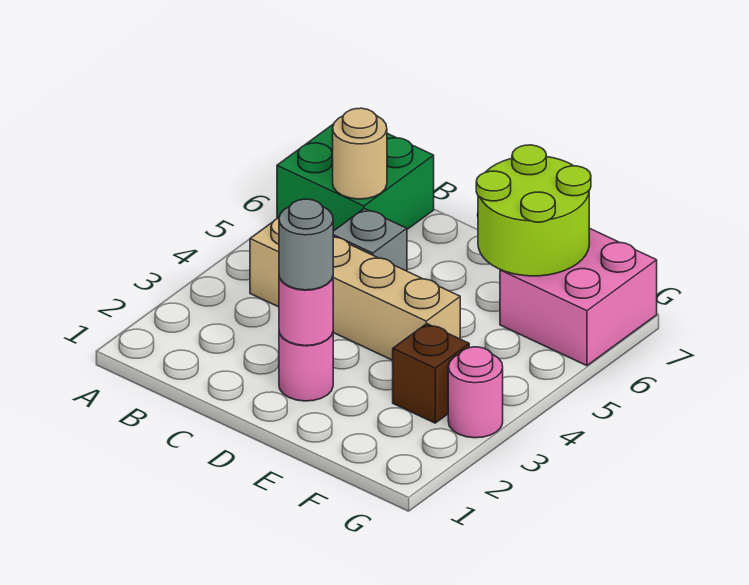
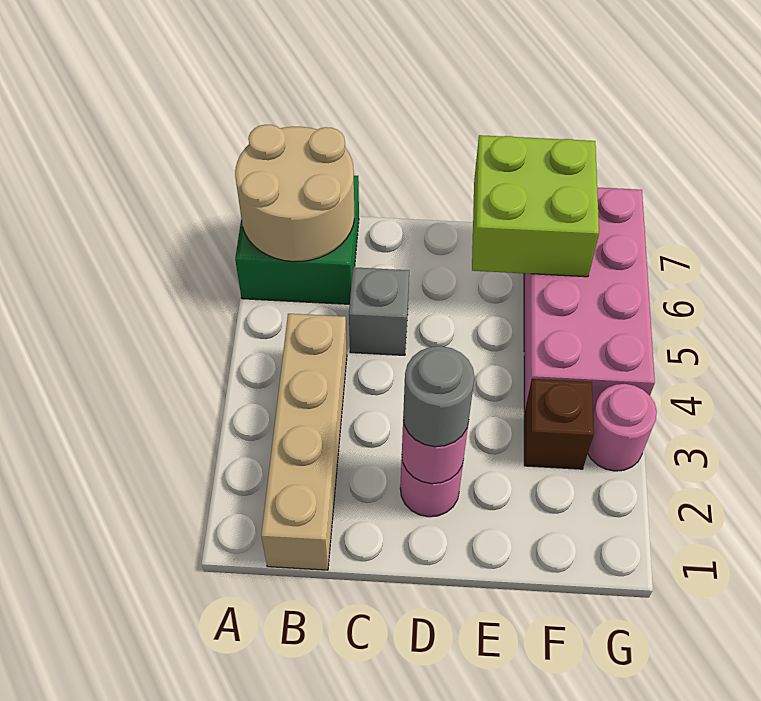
tan 1x4 brick [250,218,460,360] -> tan 1x4 brick turned to [261,314,347,570]
tan 1x1 round brick [333,108,387,199] -> tan 2x2 round brick [235,125,354,262]
lime 2x2 round brick [476,145,591,276] -> lime 2x2 brick [472,135,599,277]
pink 2x2 brick [500,228,657,366] -> pink 2x4 brick [524,188,655,412]

